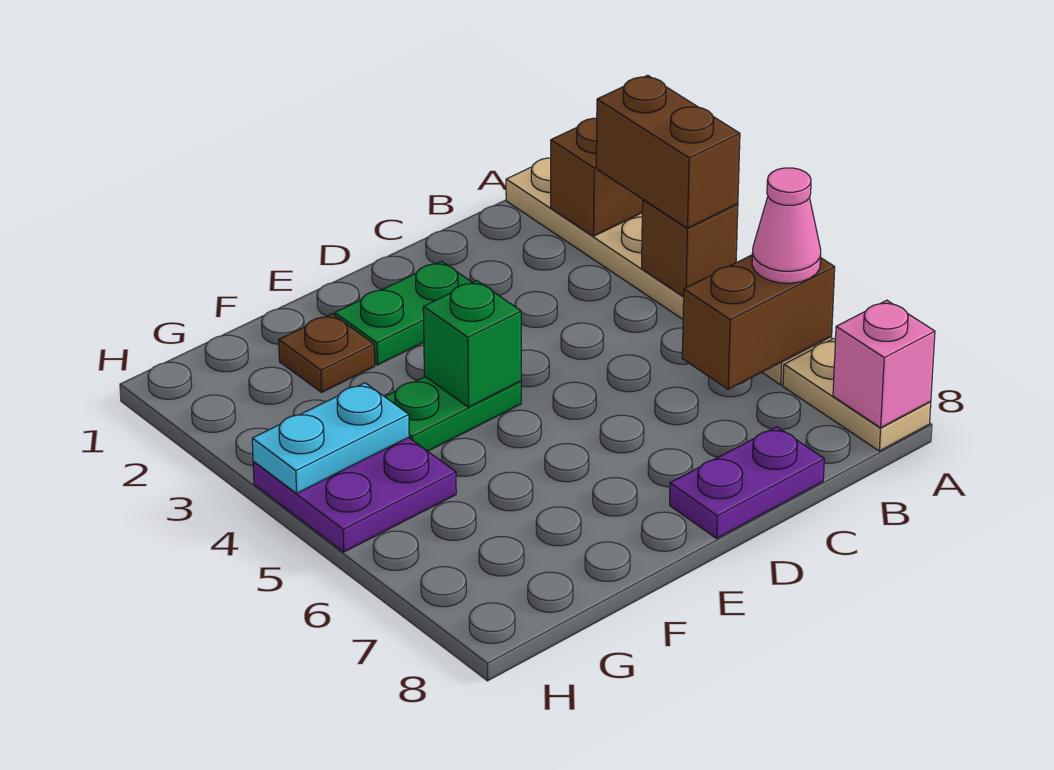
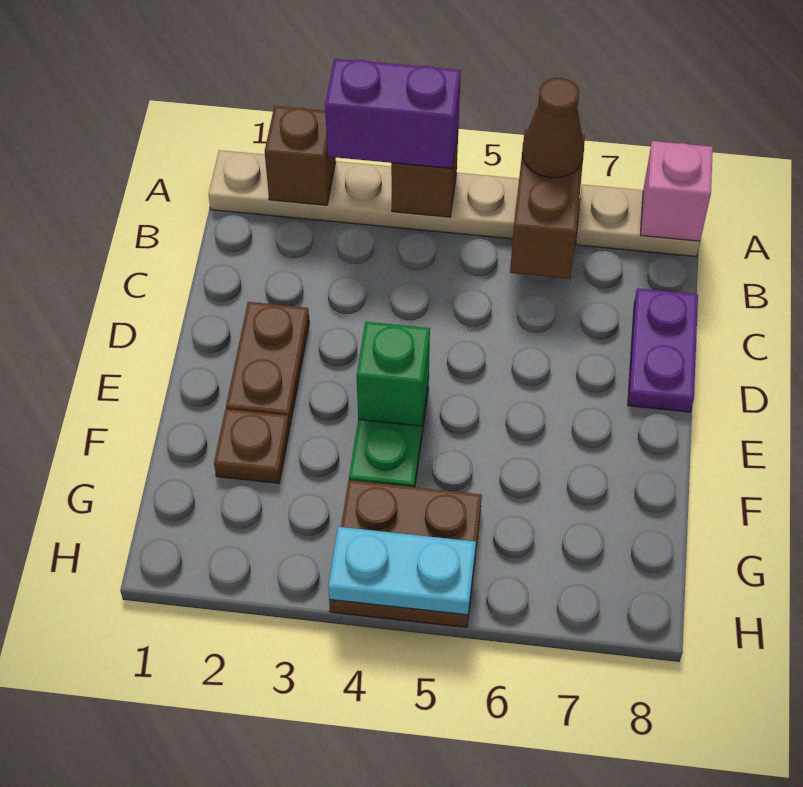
brown 1x2 brick [596,75,740,228] -> purple 1x2 brick [325,59,461,168]
pink 1x1 cone [752,168,821,283] -> brown 1x1 cone [522,78,584,178]
green 1x2 plate [335,261,472,365] -> brown 1x2 plate [226,302,309,427]
purple 2x2 plate [253,438,456,552] -> brown 2x2 plate [329,480,482,627]
cyan 1x2 plate [252,383,409,493] -> cyan 1x2 plate turned to [328,527,476,615]

